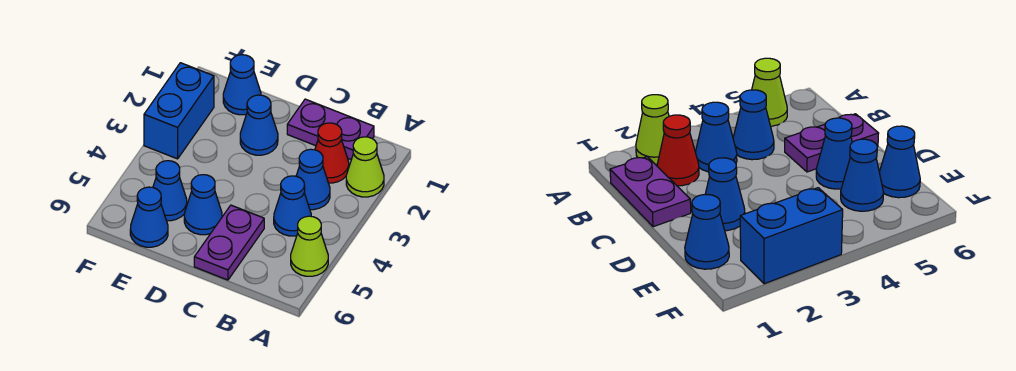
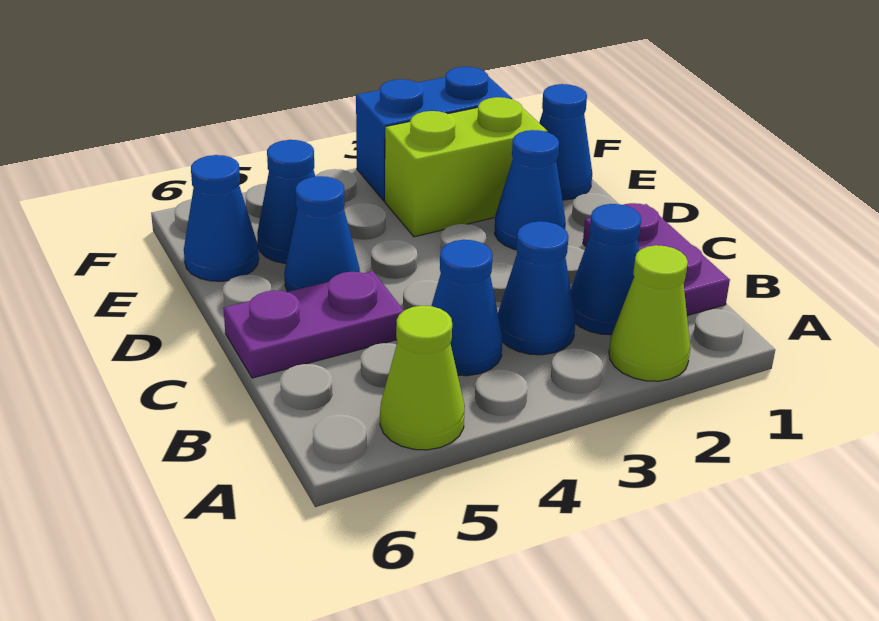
red 1x1 cone [315,123,349,183] -> blue 1x1 cone [571,204,641,335]
none -> lime 1x2 brick [385,97,547,237]

